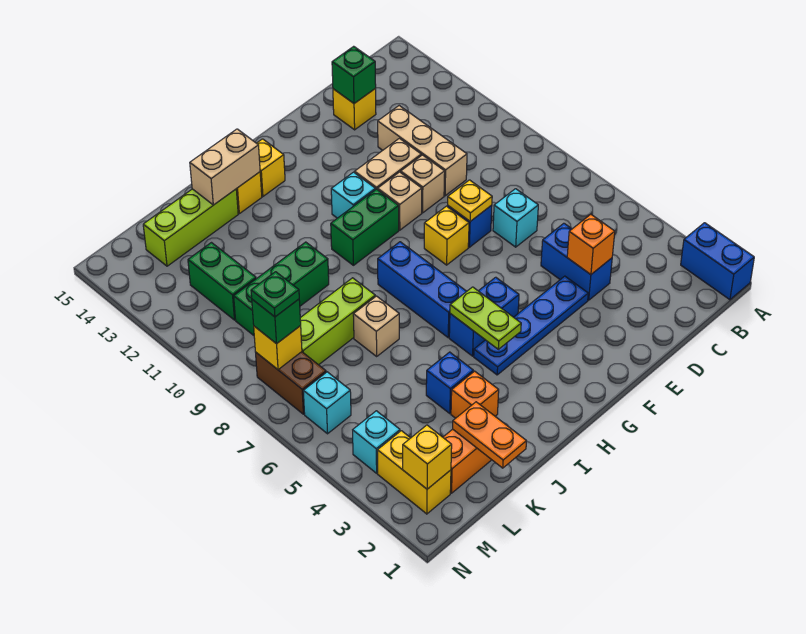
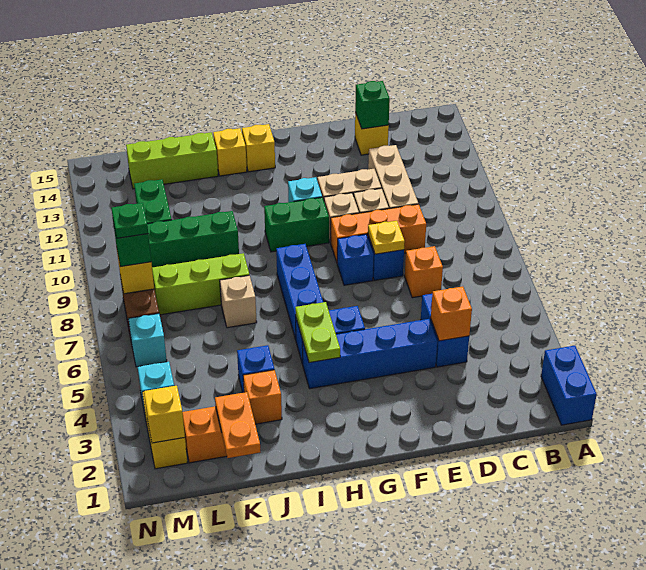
cyan 1x1 brick [493,189,538,247] -> orange 1x1 brick [405,246,443,298]
none -> orange 1x3 brick [330,204,426,262]
blue 1x4 plate [474,276,588,375] -> blue 1x4 brick [302,319,437,389]
yellow 1x1 brick [424,206,469,265] -> blue 1x1 brick [337,234,374,285]
tan 1x2 brick [190,129,260,205] -> none

